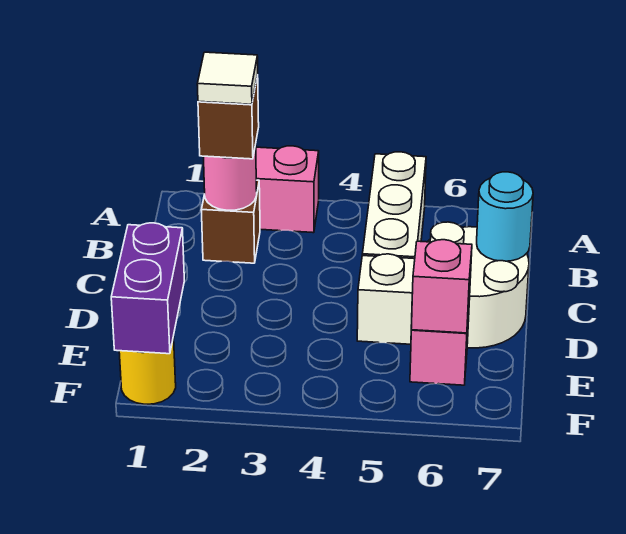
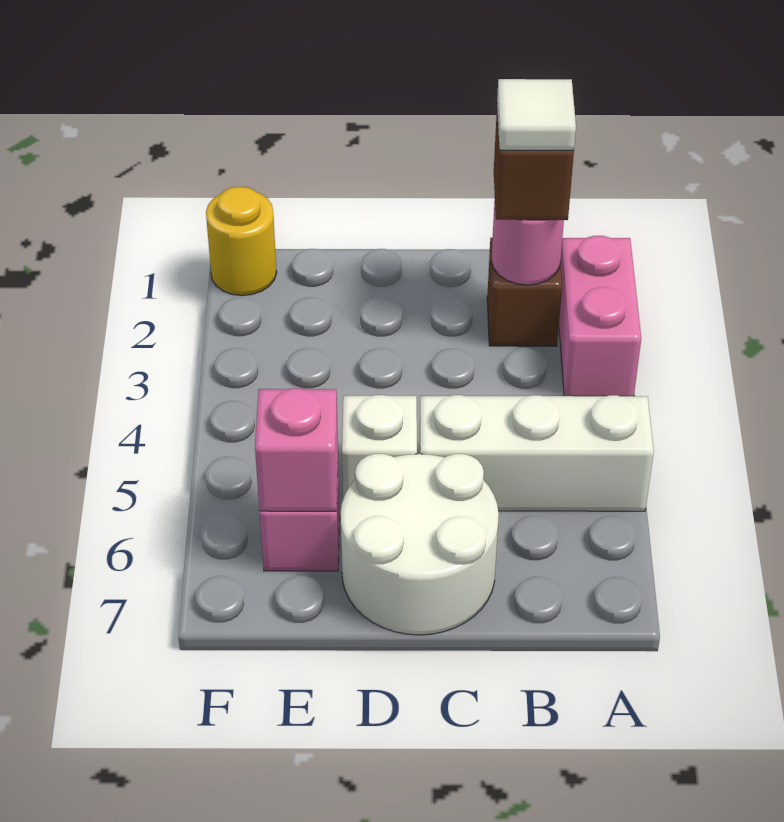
cyan 1x1 round brick [477,172,533,261] -> none
purple 1x2 brick [111,223,184,354] -> none

